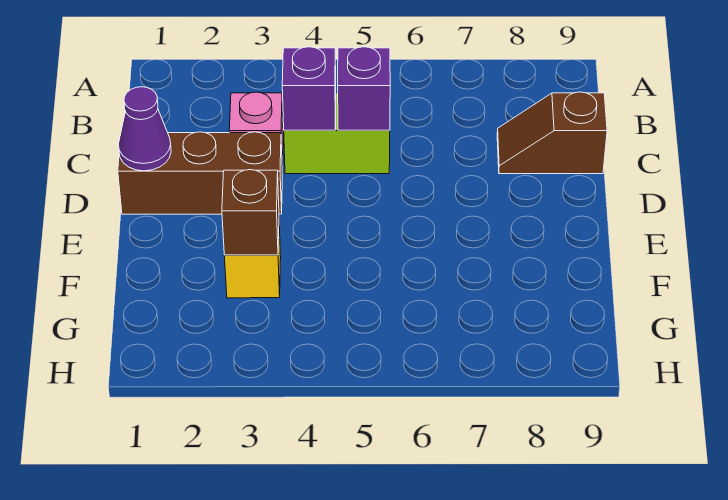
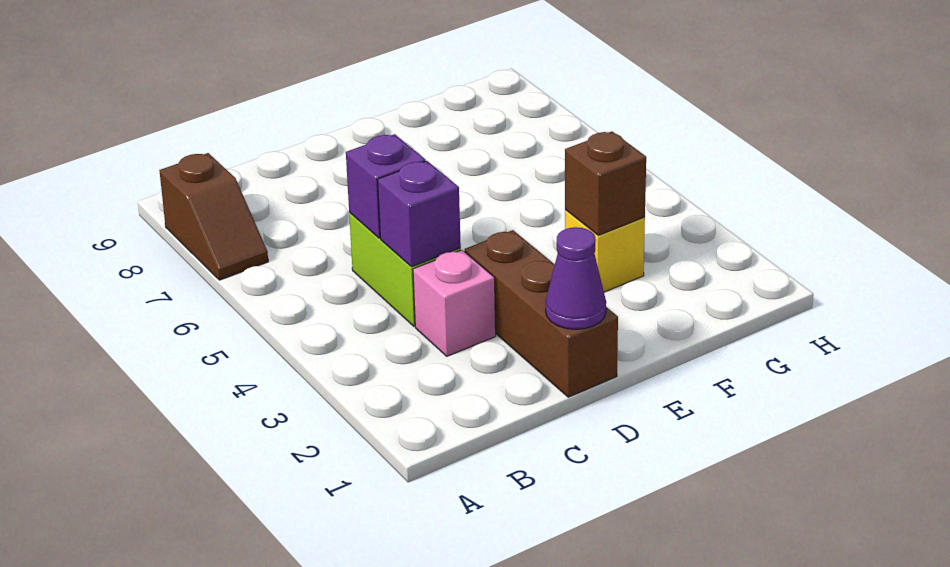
brown 1x2 slope [497,92,607,174] -> brown 1x2 slope moved to [159,153,268,280]

